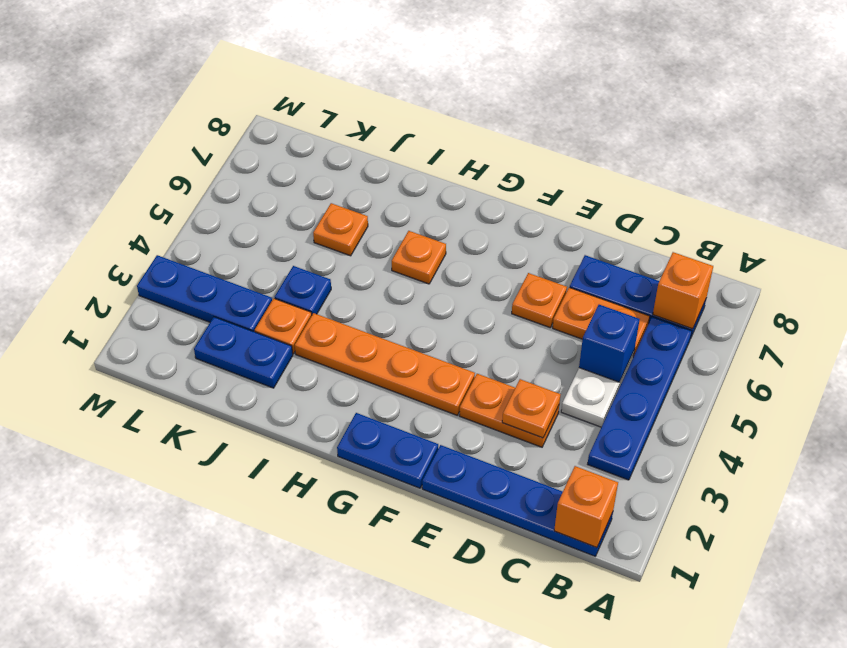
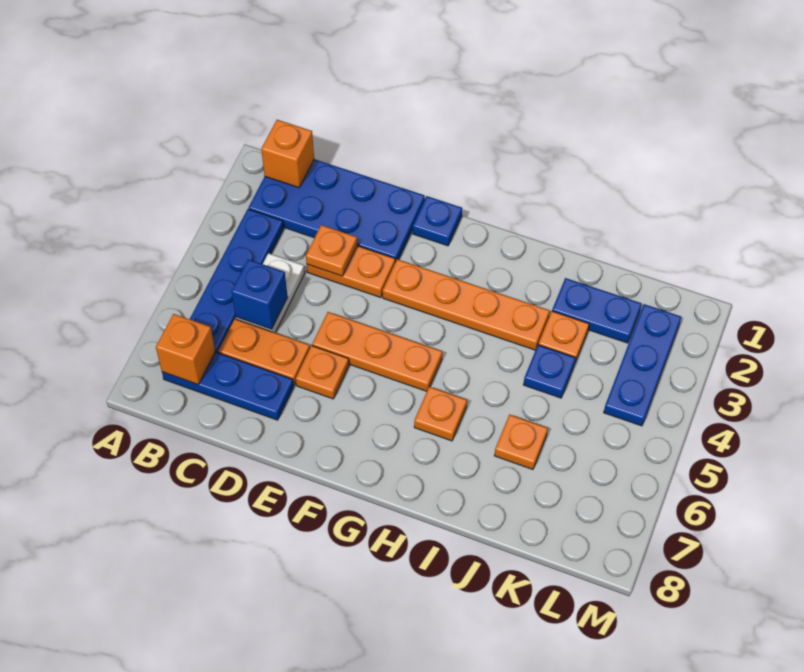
blue 1x4 plate [422,445,613,556] -> blue 2x4 plate [249,159,425,262]
none -> orange 1x3 plate [312,312,442,391]
blue 1x2 plate [337,413,438,488] -> blue 1x1 plate [413,196,462,246]
blue 1x3 plate [137,255,272,332] -> blue 1x3 plate turned to [604,304,681,426]

